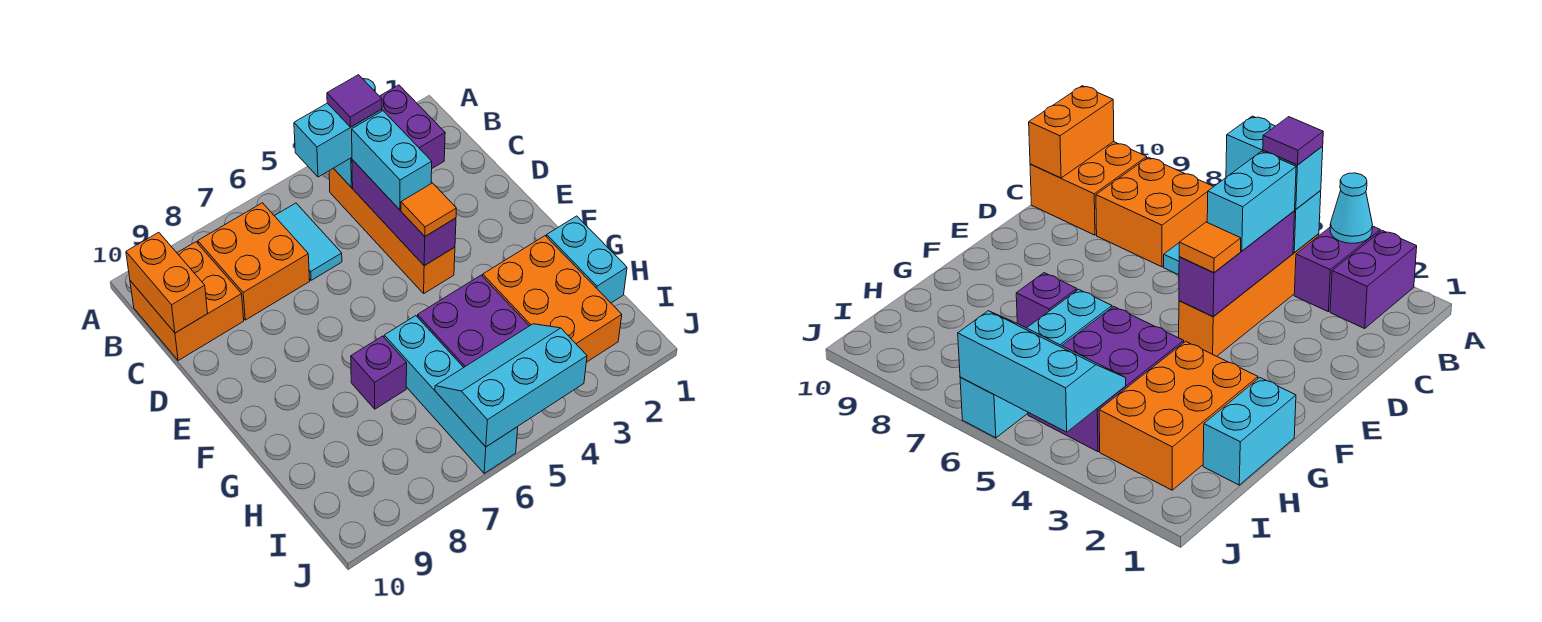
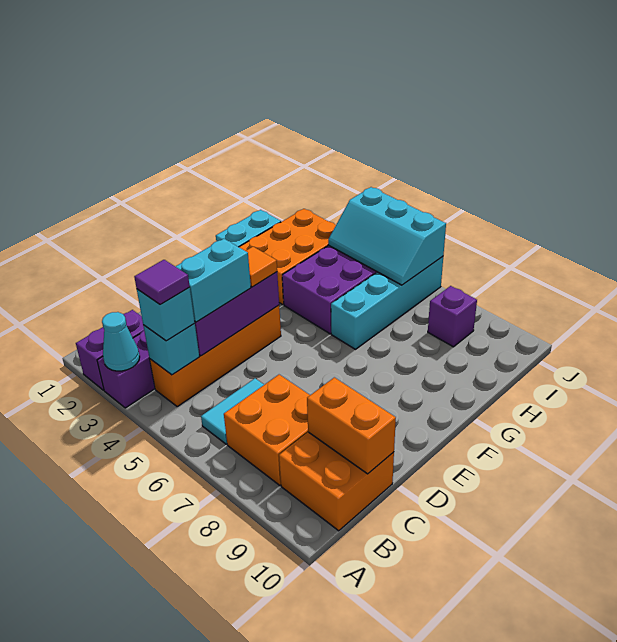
cyan 1x2 brick [294,103,382,177] -> cyan 1x1 brick [137,288,195,341]
orange 1x2 brick [126,232,208,333] -> orange 1x2 brick turned to [307,377,396,474]
purple 1x1 brick [351,336,407,409] -> purple 1x1 brick moved to [428,286,477,347]

